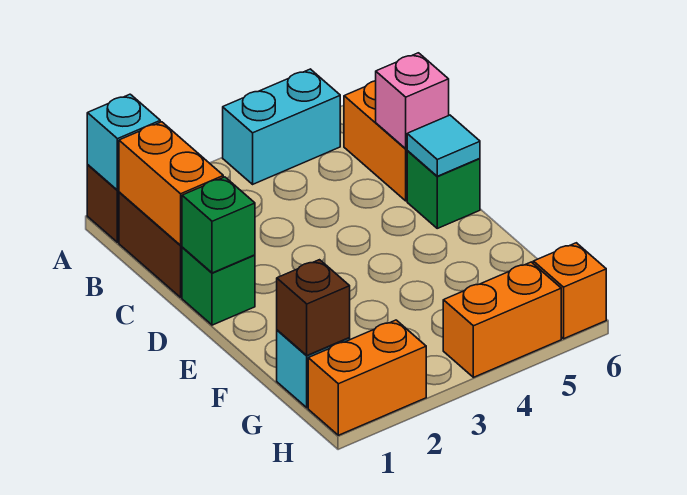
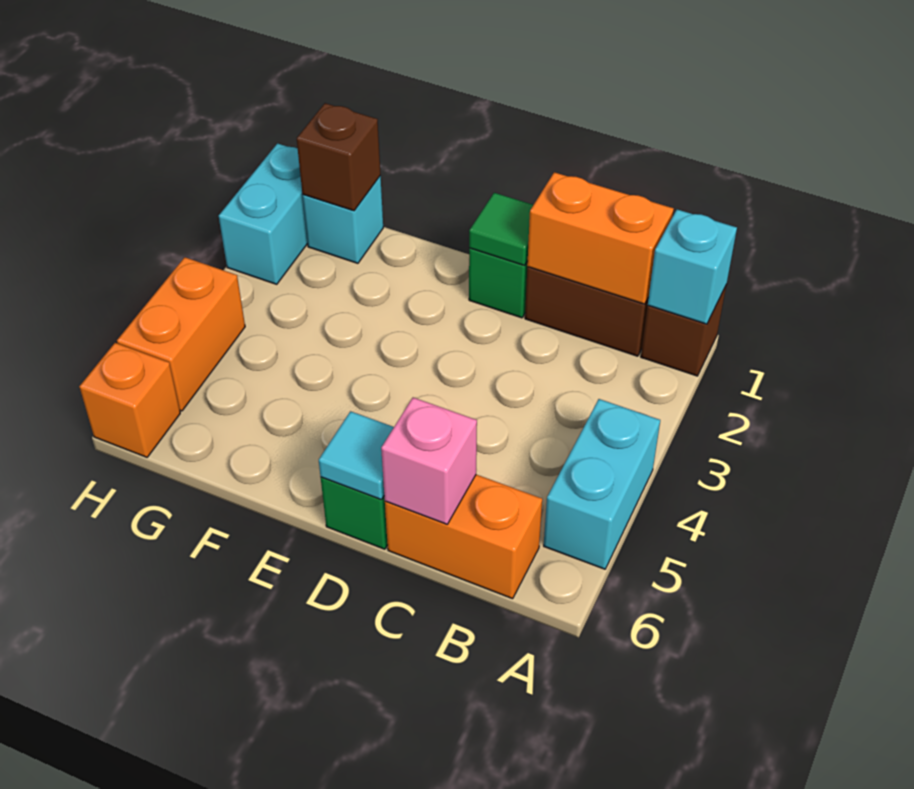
green 1x1 brick [182,177,255,273] -> green 1x1 tile [469,193,533,266]
orange 1x2 brick [308,320,426,435] -> cyan 1x2 brick [219,143,308,284]

